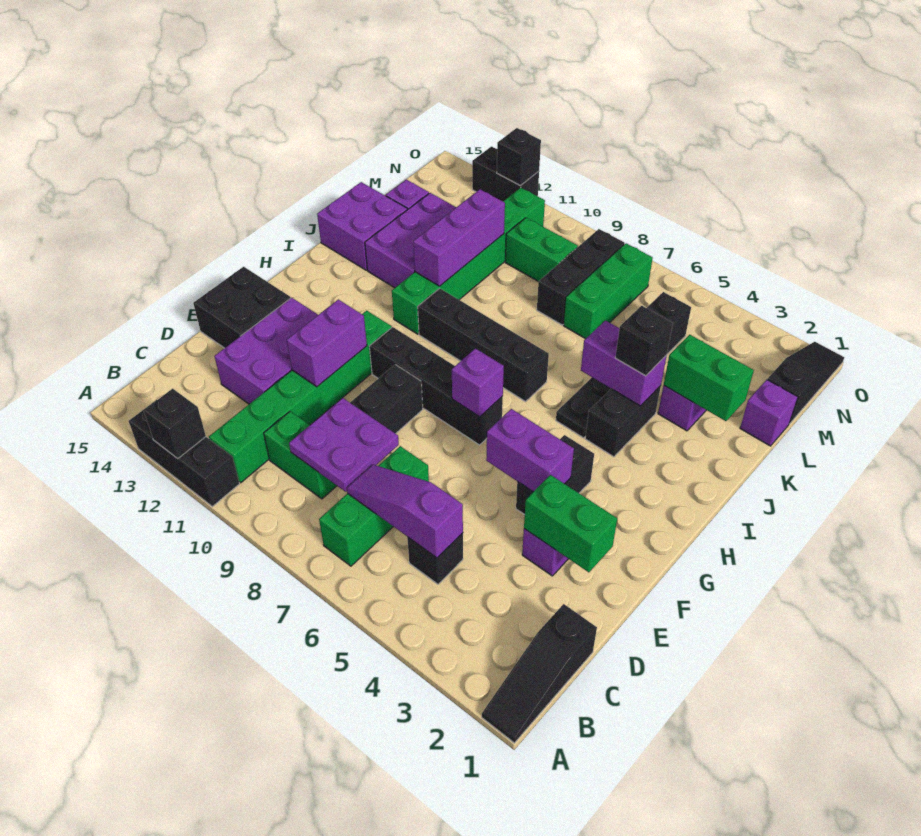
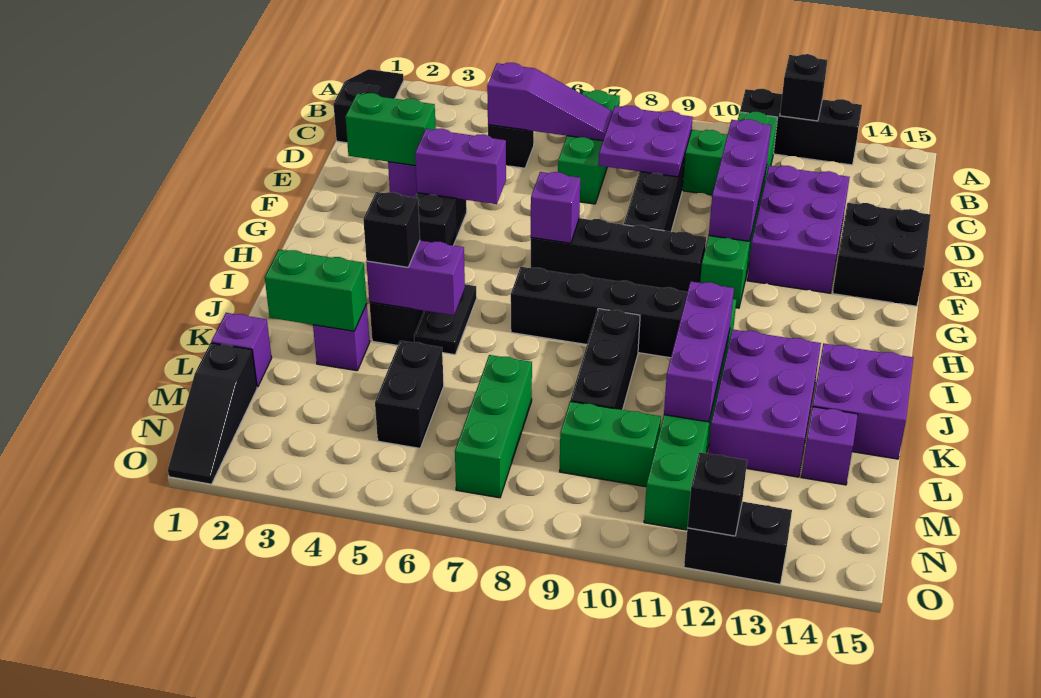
purple 1x2 brick [287,299,367,387] -> purple 1x3 brick [709,119,771,241]
black 1x3 brick [537,229,625,325] -> black 1x3 brick moved to [570,309,640,410]

